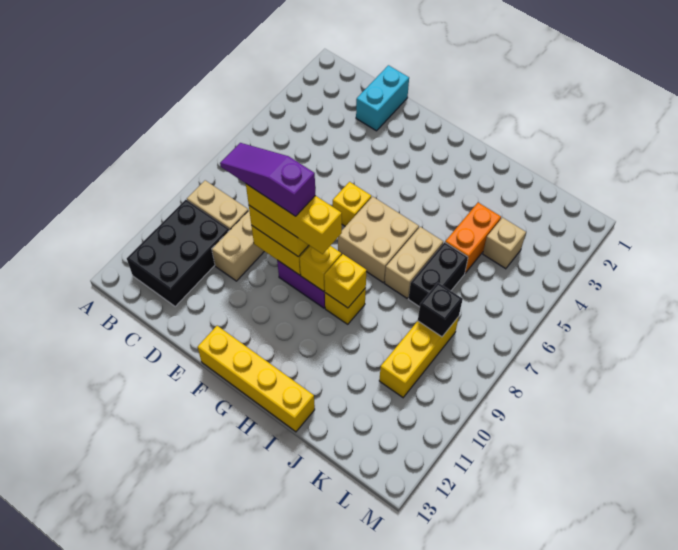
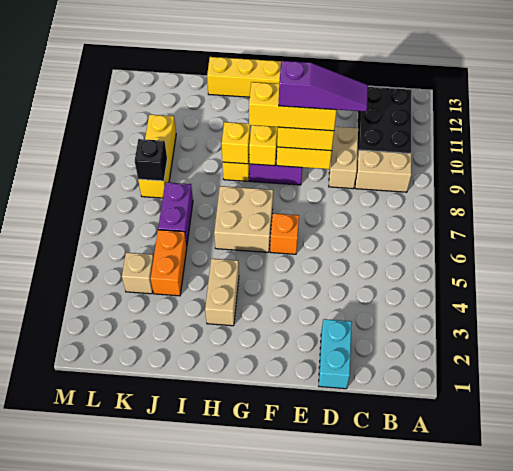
yellow 1x1 brick [333,182,371,226] -> orange 1x1 brick [270,213,299,254]
tan 1x2 brick [385,227,443,298] -> tan 1x2 brick moved to [205,259,239,326]
black 1x2 brick [409,242,468,307] -> purple 1x2 brick [158,182,193,245]

